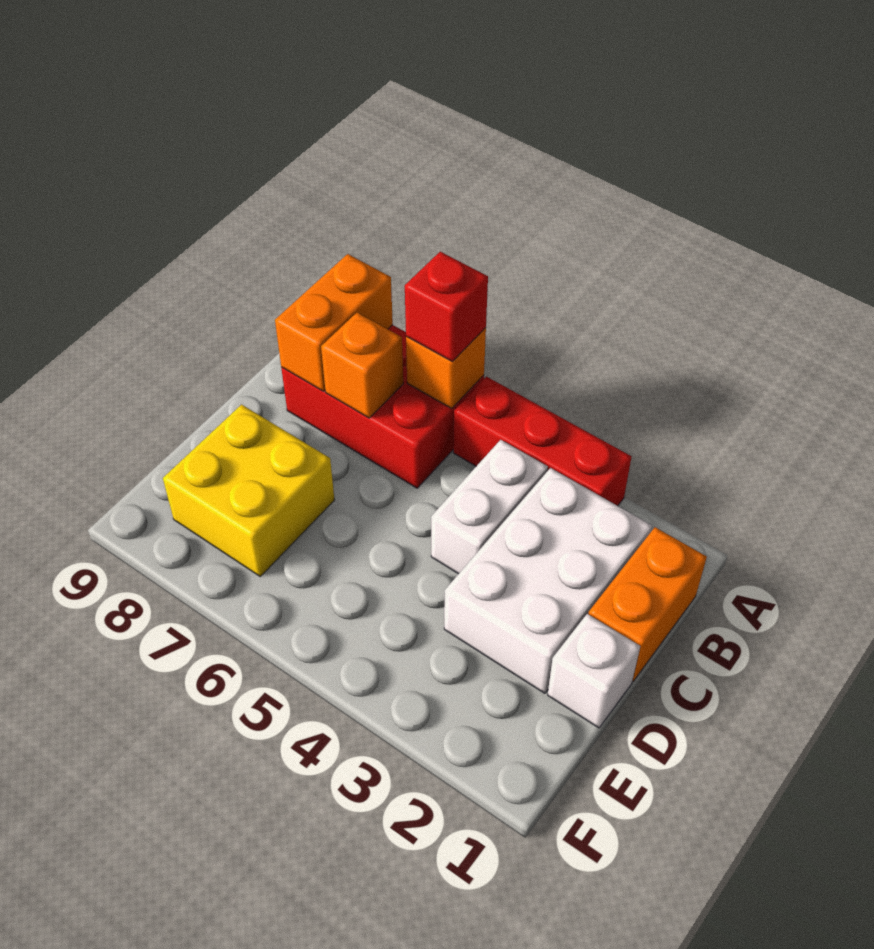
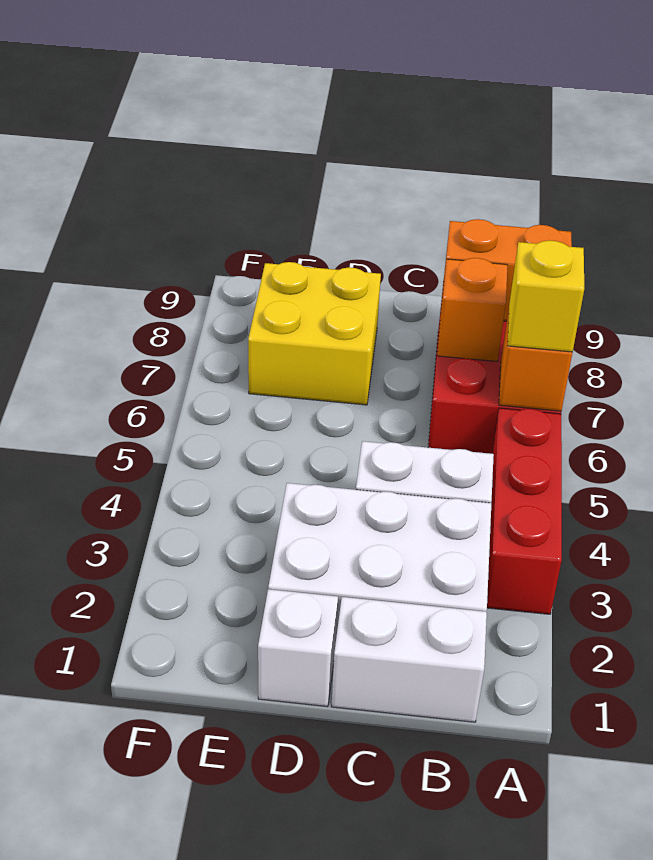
red 1x1 brick [405,252,488,362] -> yellow 1x1 brick [508,240,584,352]
orange 1x2 brick [588,527,707,681] -> white 1x2 brick [331,597,487,722]

